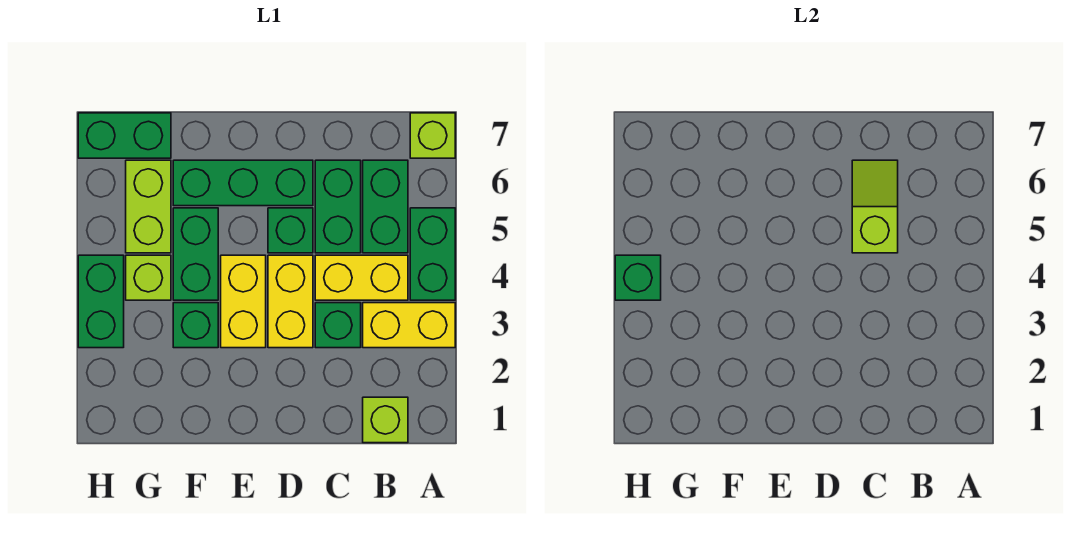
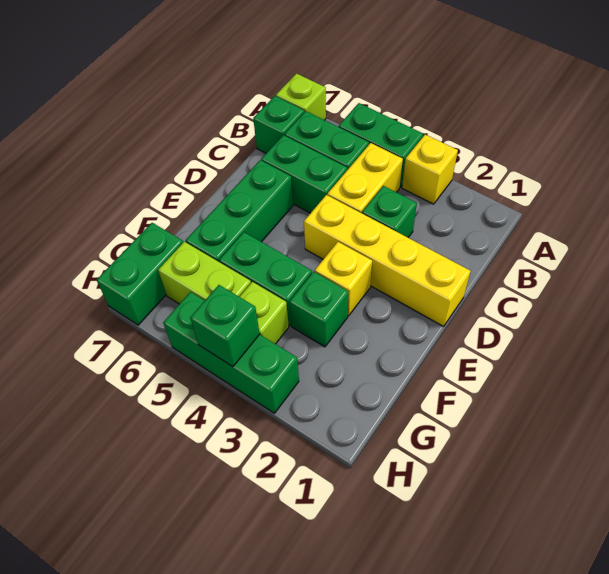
yellow 1x2 brick [363,303,455,348] -> yellow 1x1 brick [402,135,458,204]
lime 1x1 brick [363,397,408,443] -> none
lime 1x2 slope [852,160,898,253] -> none
yellow 1x2 brick [268,255,313,348] -> yellow 1x4 brick [304,195,470,326]
green 1x1 brick [268,208,313,253] -> green 1x1 brick moved to [253,96,304,153]
yellow 1x2 brick [221,255,266,348] -> yellow 1x1 brick [315,242,372,316]
green 1x2 brick [78,255,124,348] -> green 1x3 brick [163,292,299,413]

